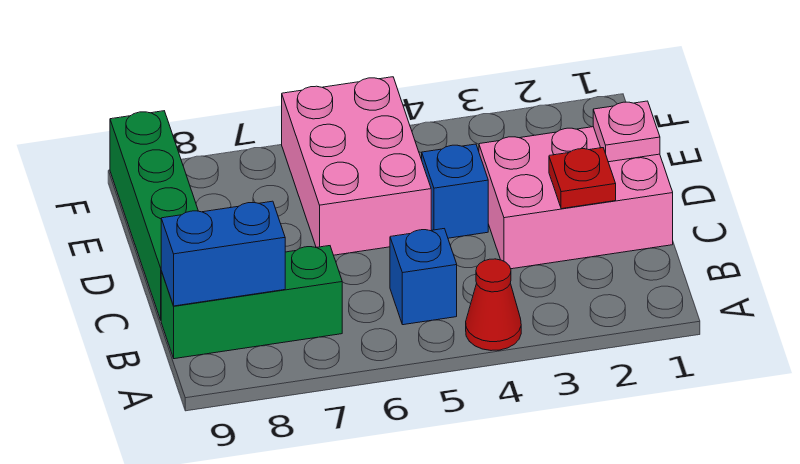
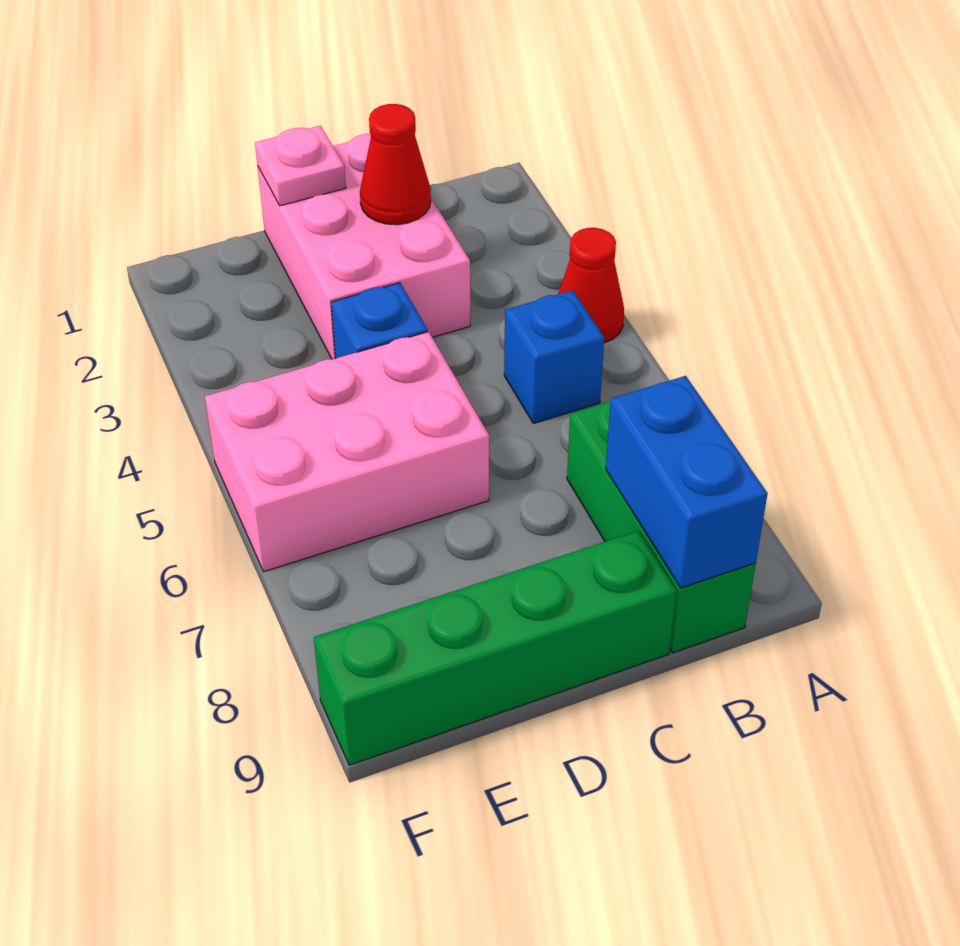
red 1x1 plate [549,148,616,209] -> red 1x1 cone [360,104,431,225]

